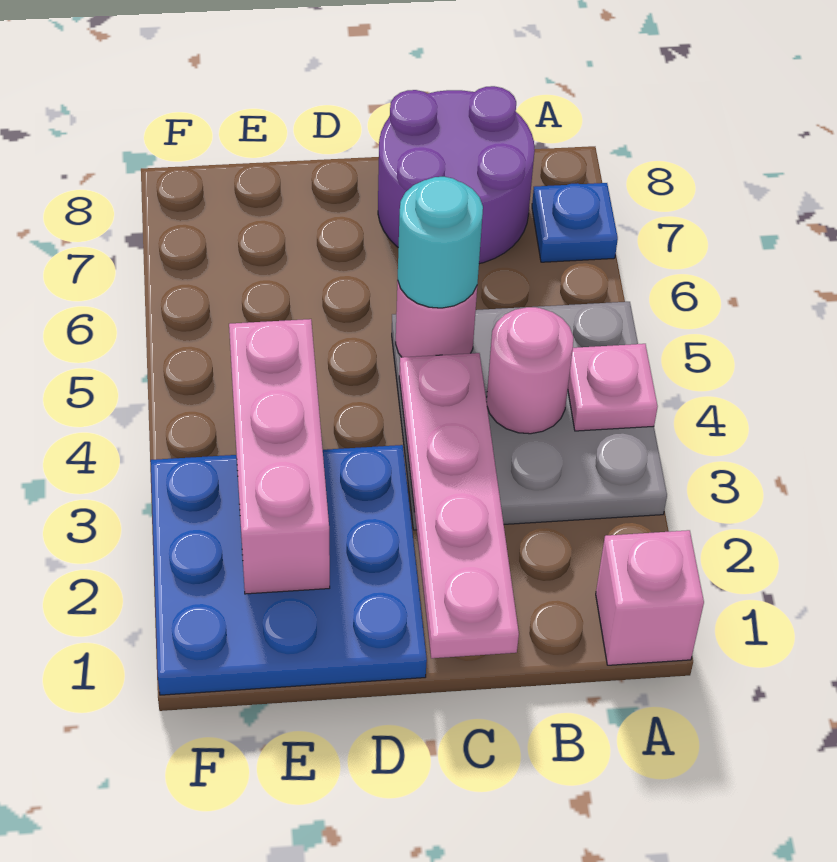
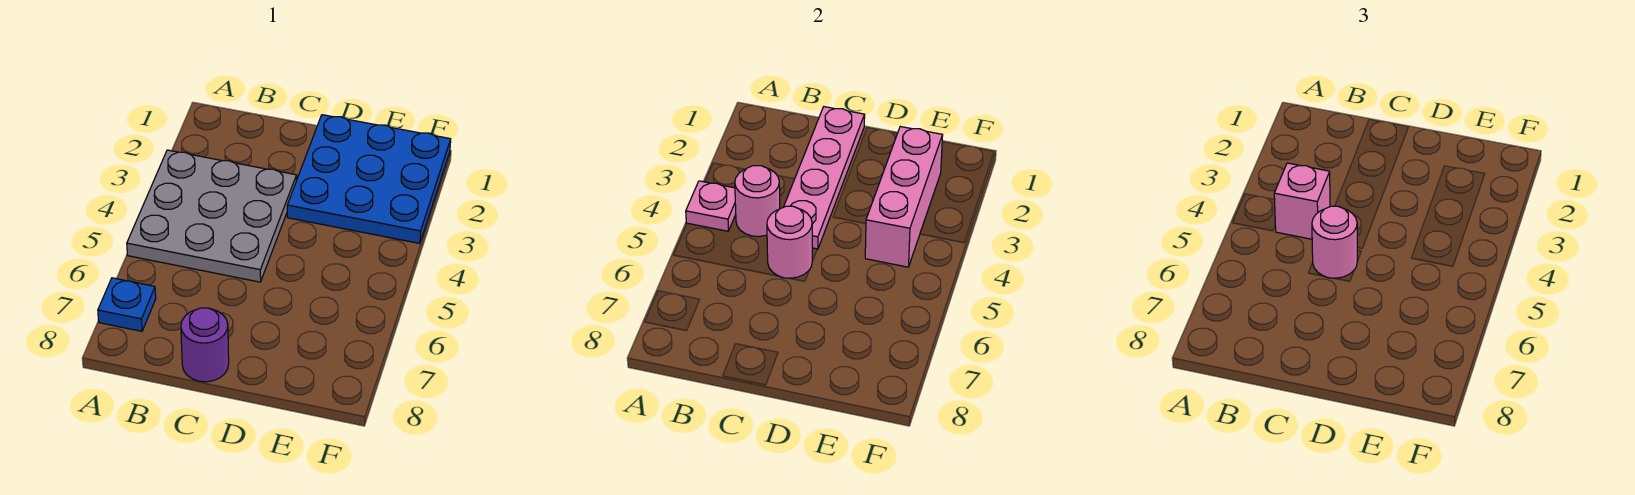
pink 1x1 brick [596,530,704,665] -> pink 1x1 brick moved to [1274,163,1330,239]
purple 2x2 round brick [378,86,535,264] -> purple 1x1 round brick [181,308,229,382]
cyan 1x1 round brick [398,177,483,308] -> pink 1x1 round brick [1312,206,1357,278]

